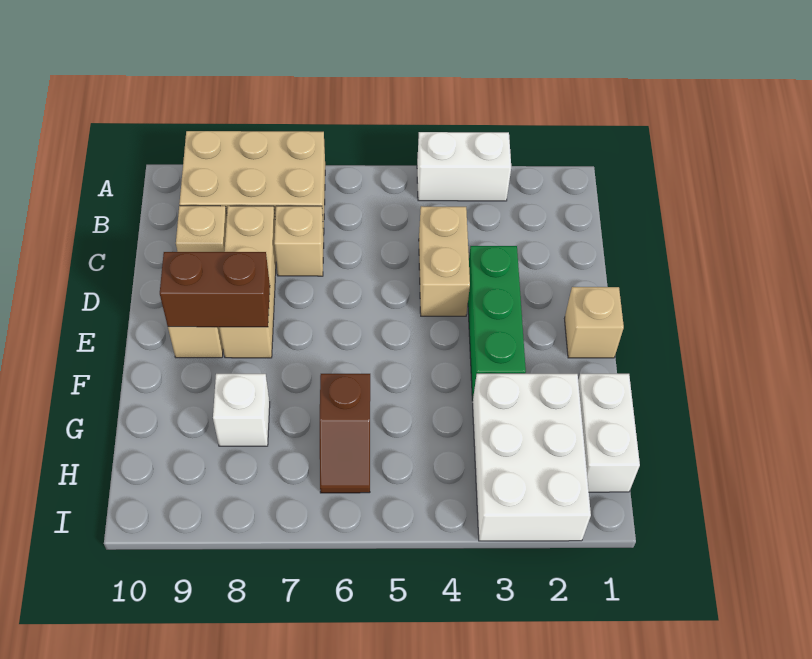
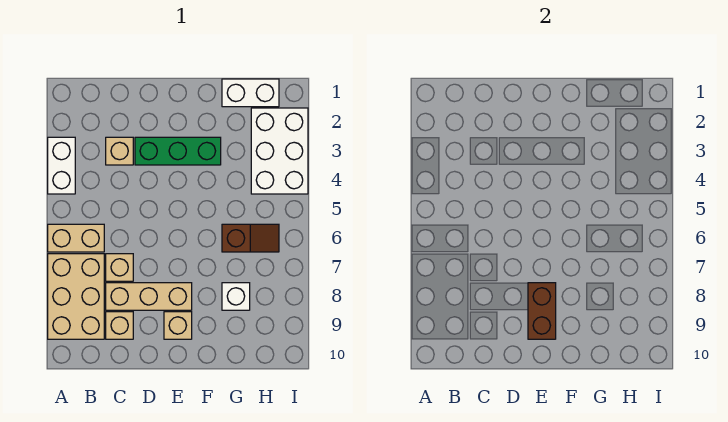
tan 1x2 brick [419,206,470,316] -> tan 1x2 brick moved to [48,224,104,252]
tan 1x1 brick [565,287,624,358] -> tan 1x1 brick moved to [106,137,133,165]
white 2x3 brick [473,373,591,541] -> white 2x3 brick turned to [251,108,308,194]

